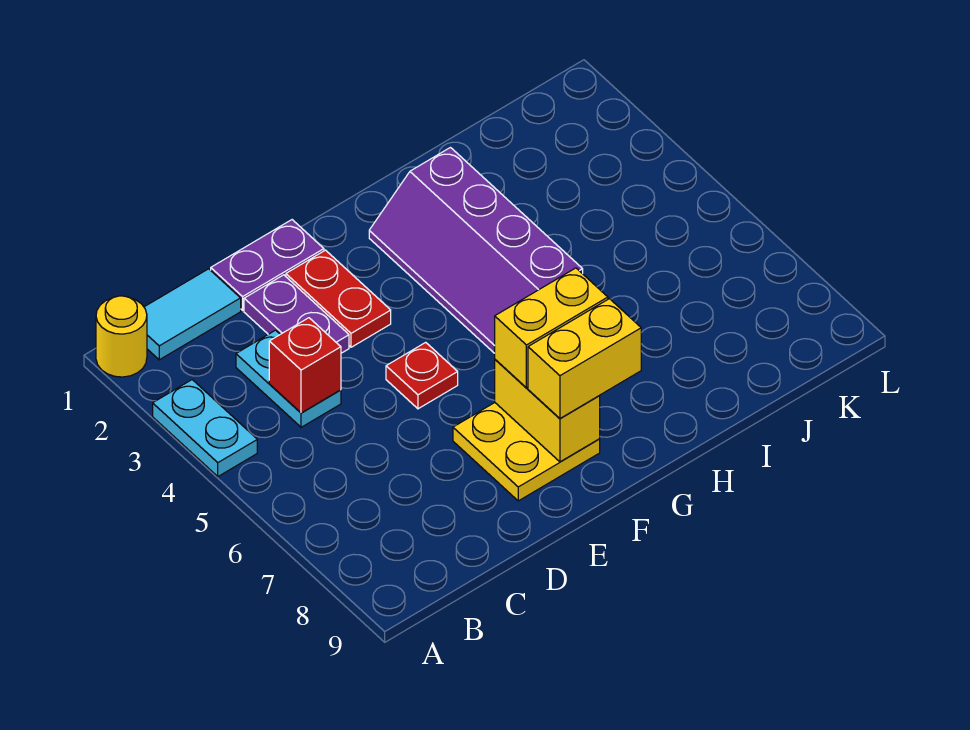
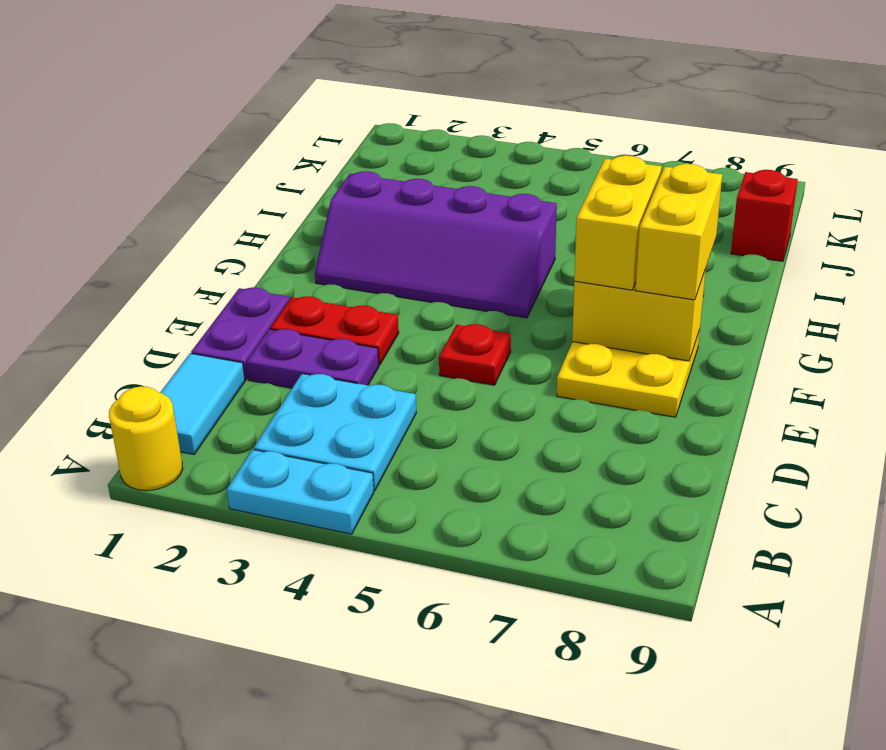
cyan 1x2 plate [236,330,341,427] -> cyan 2x2 plate [254,374,416,490]
red 1x1 brick [269,318,341,413] -> red 1x1 brick moved to [731,170,798,261]

